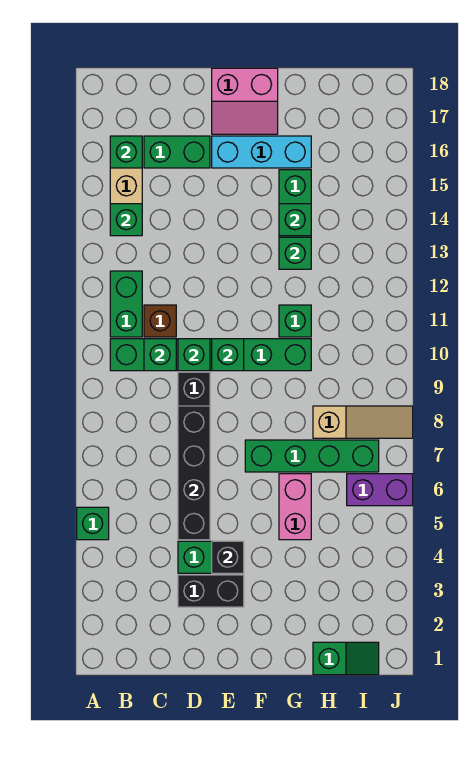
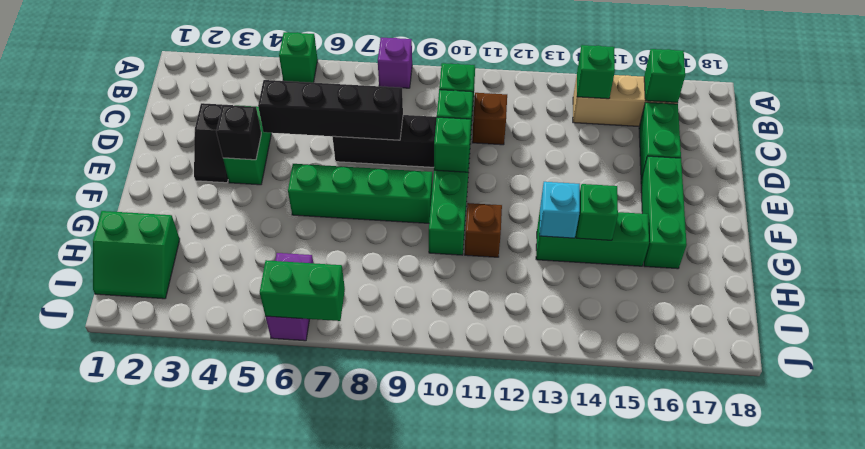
none -> purple 1x1 brick [378,38,412,88]
green 1x2 brick [110,271,142,337] -> green 1x2 brick moved to [260,260,345,321]
black 1x2 brick [178,575,244,607] -> black 1x2 slope [194,103,228,183]
cyan 1x3 brick [212,136,311,168] -> green 1x3 brick [641,156,687,269]
pink 2x2 slope [212,68,278,134] -> none
green 1x4 brick [245,440,379,472] -> green 1x4 brick turned to [288,164,432,223]
pink 1x2 brick [279,474,311,540] -> none
green 1x1 brick [279,305,311,337] -> brown 1x1 brick [465,203,502,257]
green 1x1 brick [279,237,311,269] -> cyan 1x1 brick [539,182,580,238]
green 1x2 slope [313,642,379,675] -> green 2x2 slope [93,211,180,299]
tan 1x3 slope [313,406,413,438] -> none

